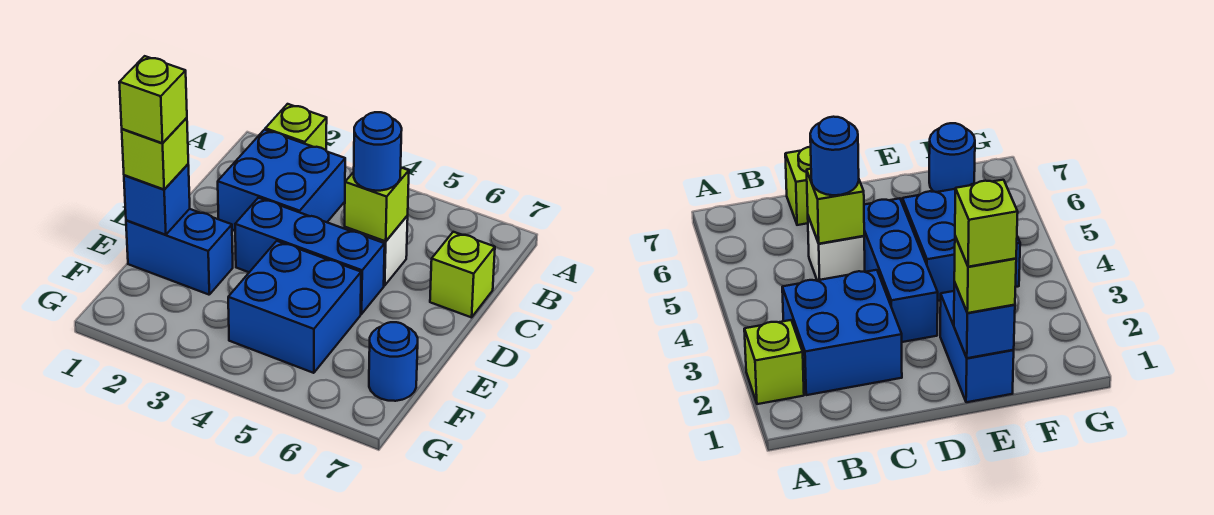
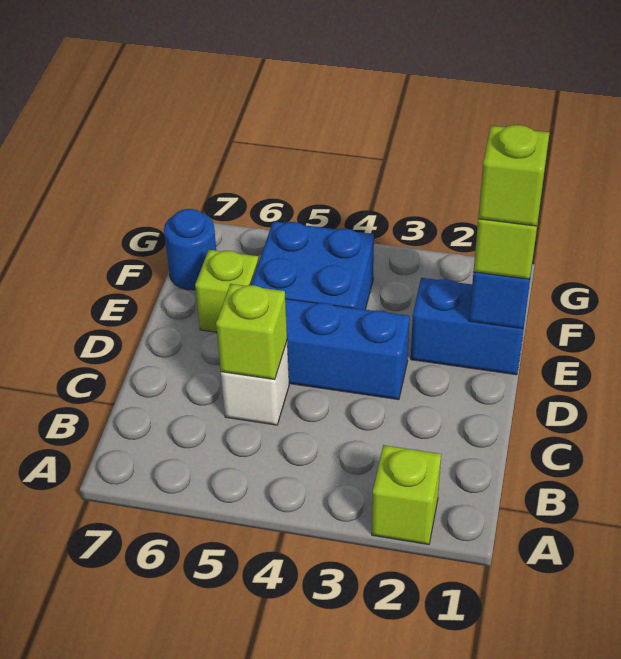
blue 2x2 brick [218,130,345,230] -> none
blue 1x1 round brick [354,112,402,191] -> none
lime 1x1 brick [430,232,495,317] -> lime 1x1 brick moved to [195,250,259,332]

